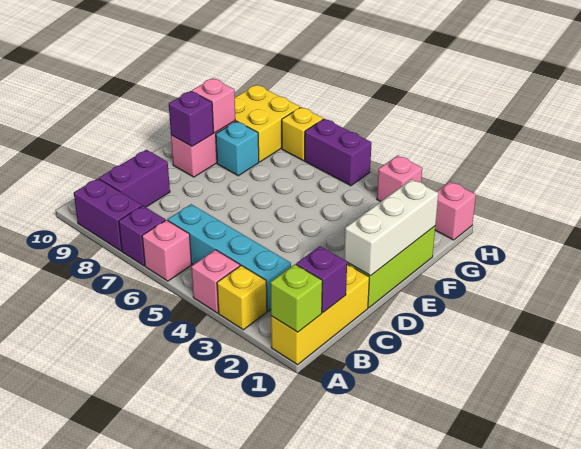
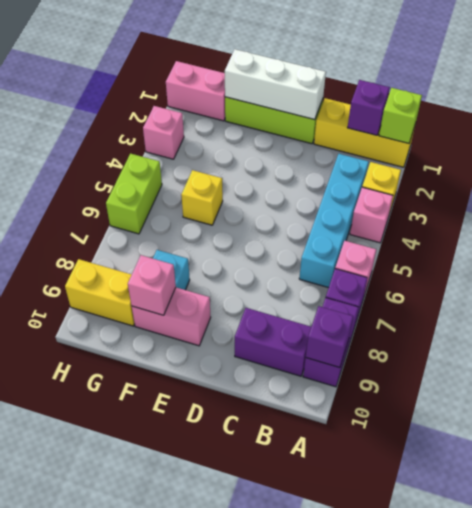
purple 1x1 brick [169,91,214,146] -> purple 1x1 brick moved to [306,306,353,368]
yellow 2x2 brick [235,85,300,162] -> yellow 1x2 brick [65,259,135,326]
pink 1x1 brick [435,182,476,240] -> pink 1x2 brick [166,61,225,121]
purple 1x2 brick [305,119,372,186] -> lime 1x2 brick [106,154,162,234]
yellow 1x1 brick [282,107,323,161] -> yellow 1x1 brick moved to [181,170,223,225]

